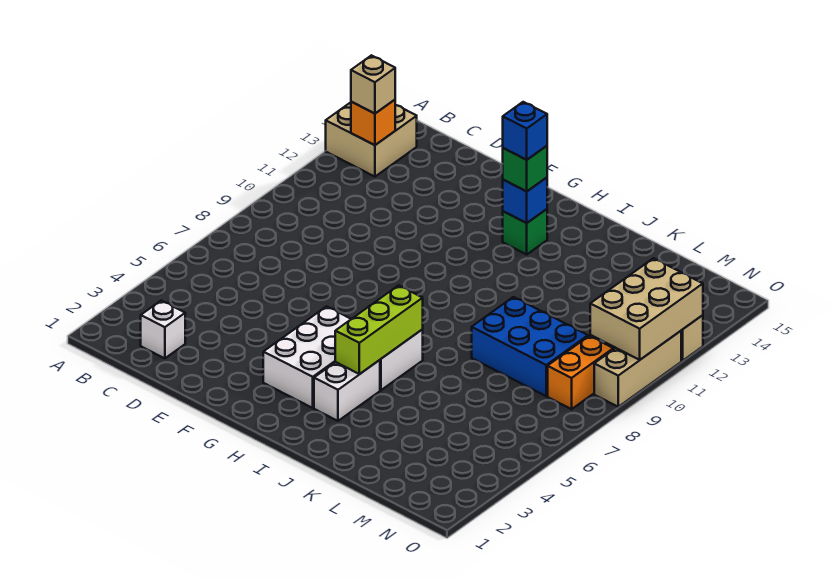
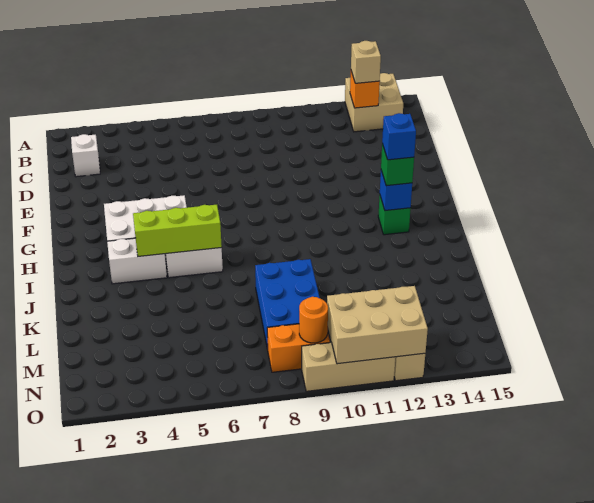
none -> orange 1x1 round brick [299,297,328,343]

